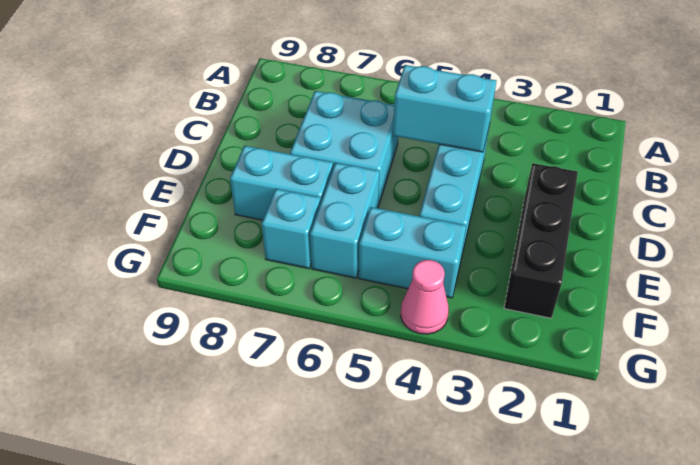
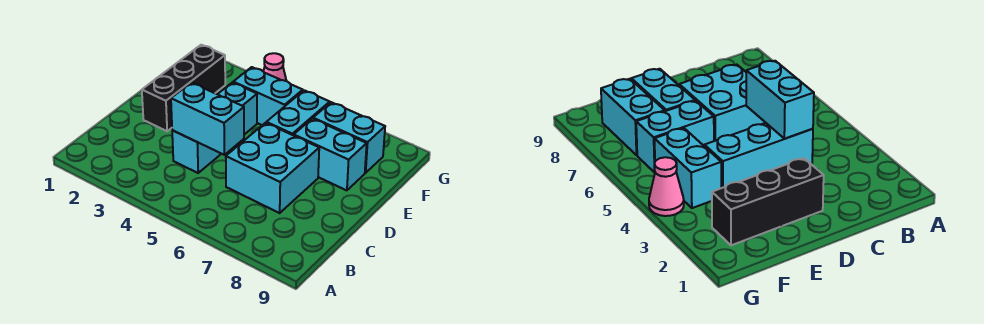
cyan 1x1 brick [262,189,321,268] -> cyan 1x2 brick [313,102,385,173]

